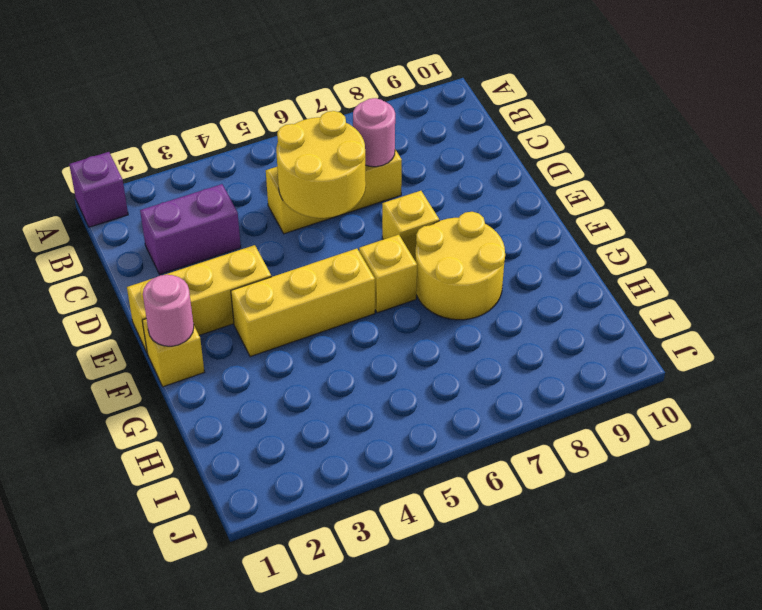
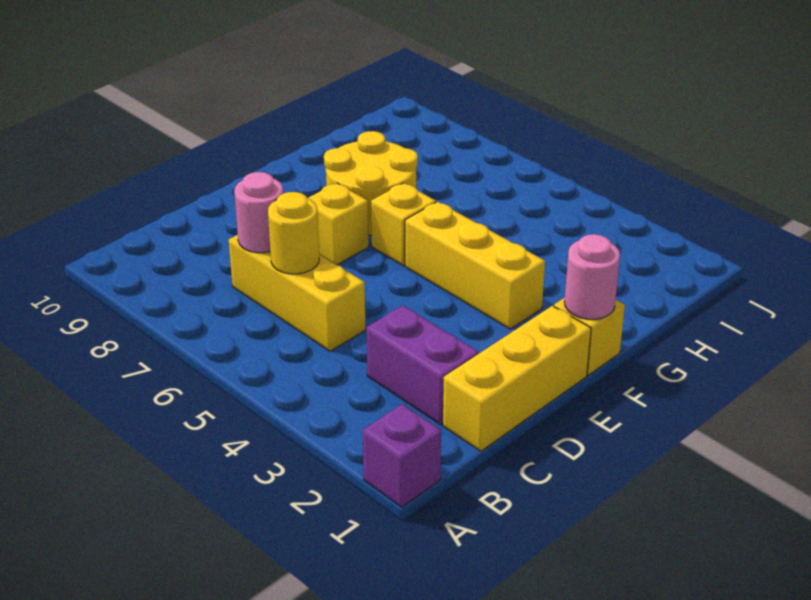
yellow 2x2 round brick [276,111,366,218] -> yellow 1x1 round brick [268,192,319,274]
yellow 1x3 brick [127,245,271,352] -> yellow 1x3 brick turned to [443,306,591,451]

